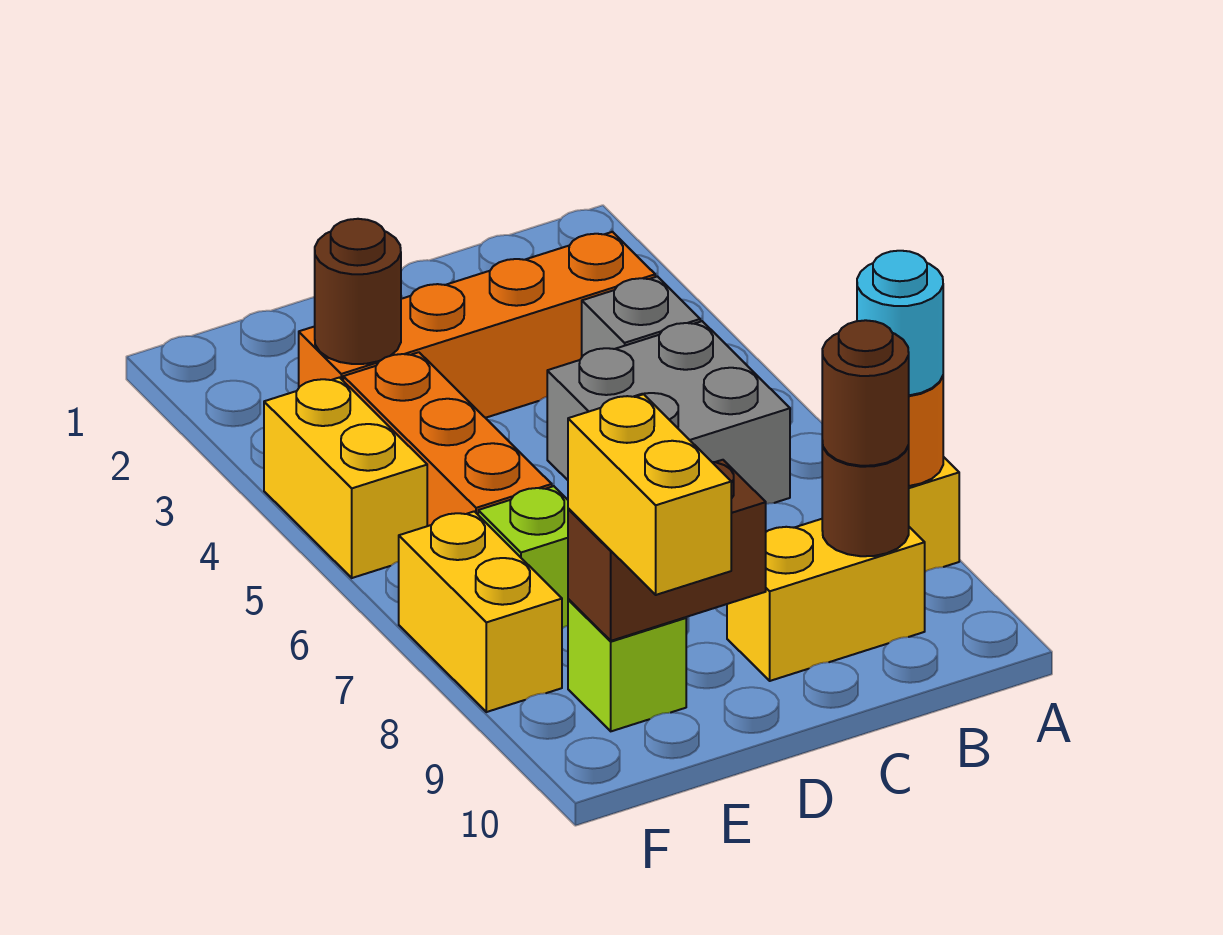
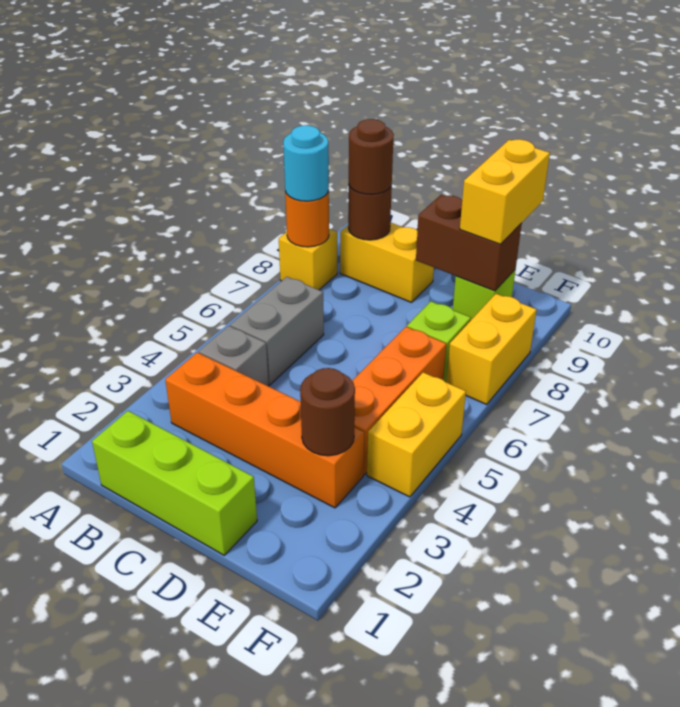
none -> lime 1x3 brick [92,411,257,555]
grey 2x2 brick [547,321,790,504] -> grey 1x2 brick [230,277,324,385]

